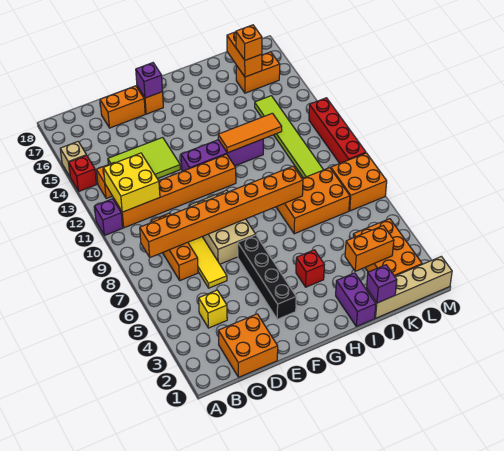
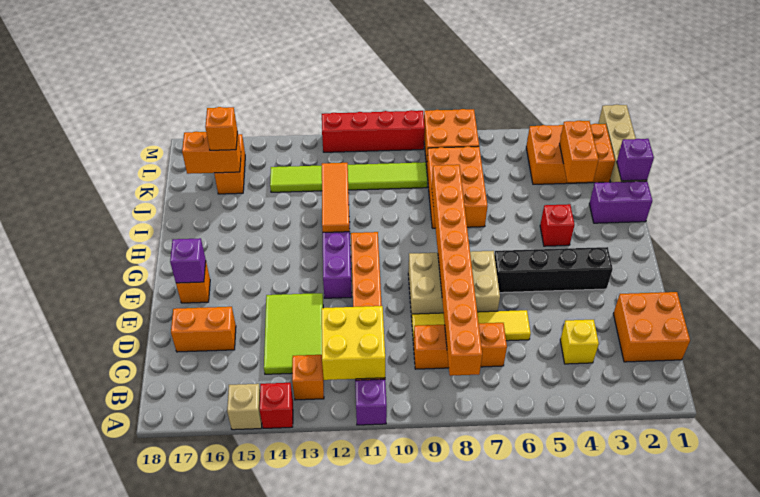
orange 1x2 brick [100,86,145,128] -> orange 1x2 brick turned to [171,307,236,352]

